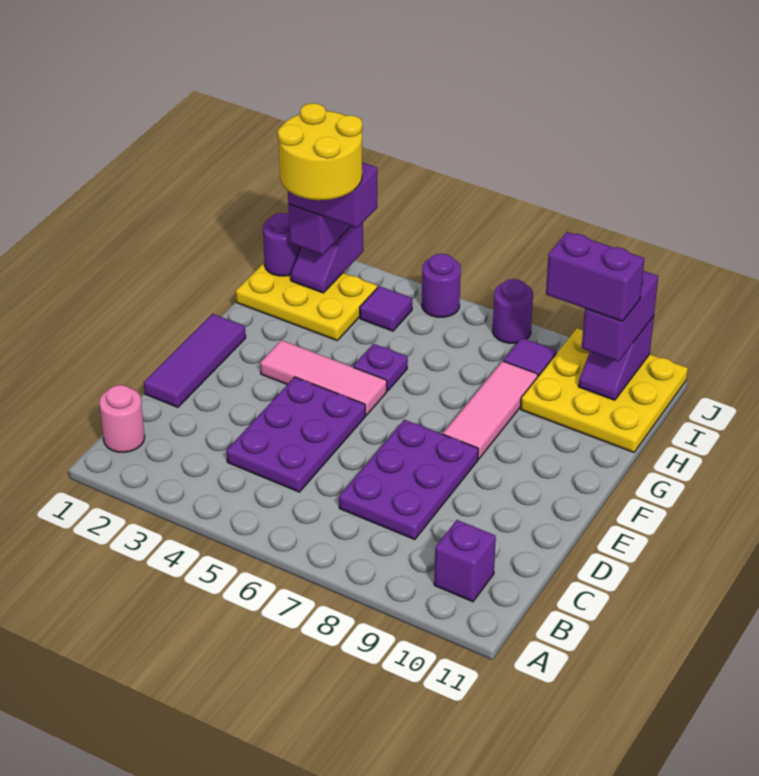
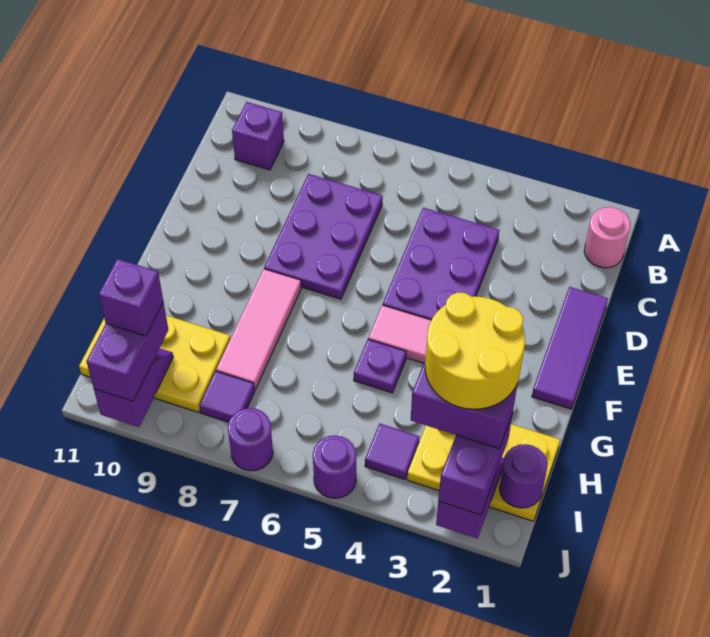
yellow 3x3 plate [521,328,688,452] -> yellow 2x3 plate [79,315,230,412]
purple 1x2 brick [546,232,644,321] -> purple 1x1 brick [99,259,163,336]

